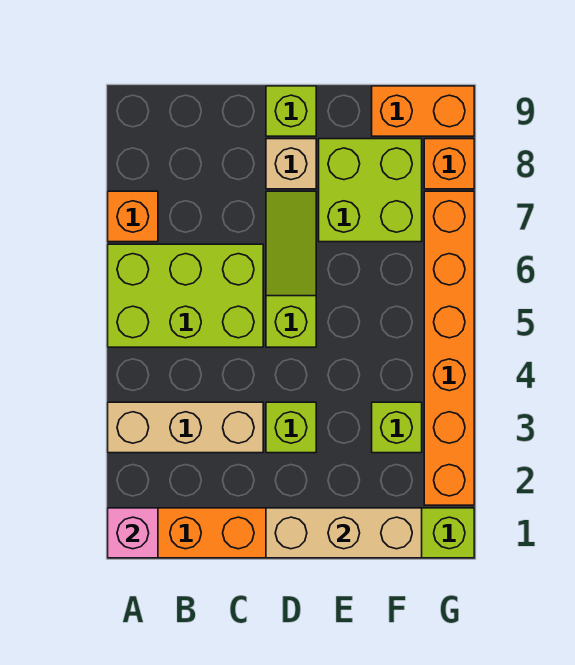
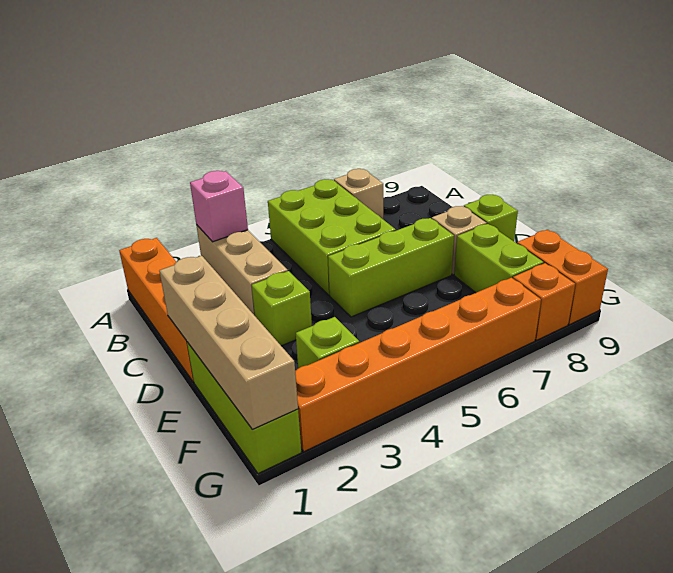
pink 1x1 brick [108,508,158,558] -> pink 1x1 brick moved to [190,171,248,242]
orange 1x1 brick [108,191,158,242] -> tan 1x1 brick [334,169,383,219]
tan 1x3 brick [266,508,422,558] -> tan 1x4 brick [159,256,298,429]
lime 1x3 slope [266,191,316,347] -> lime 1x3 brick [328,218,454,317]
lime 2x2 brick [319,139,422,242] -> lime 1x2 brick [454,224,544,293]

